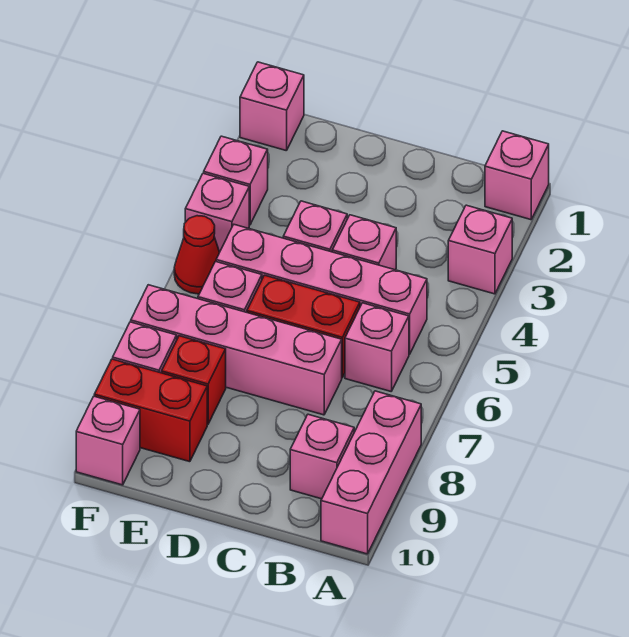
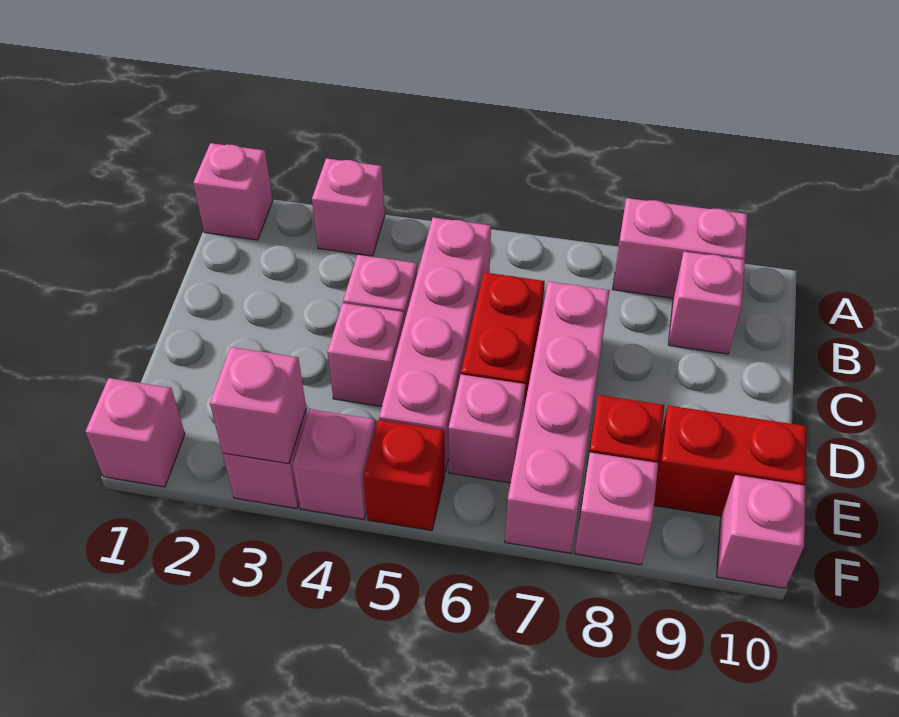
pink 1x3 brick [321,391,421,554] -> pink 1x2 brick [613,198,748,298]
pink 1x1 brick [345,303,409,391] -> pink 1x1 brick moved to [210,347,306,464]
red 1x2 brick [94,359,207,462] -> red 1x2 brick turned to [654,405,807,516]
red 1x1 cone [174,216,220,294] -> red 1x1 brick [363,420,445,531]

